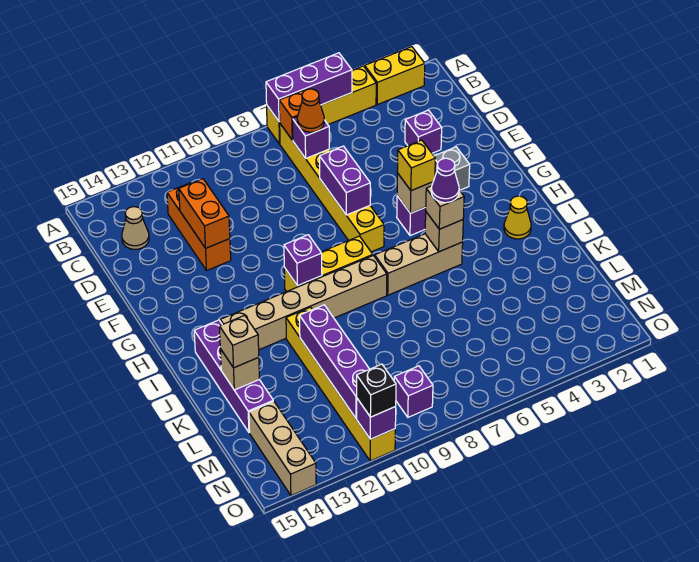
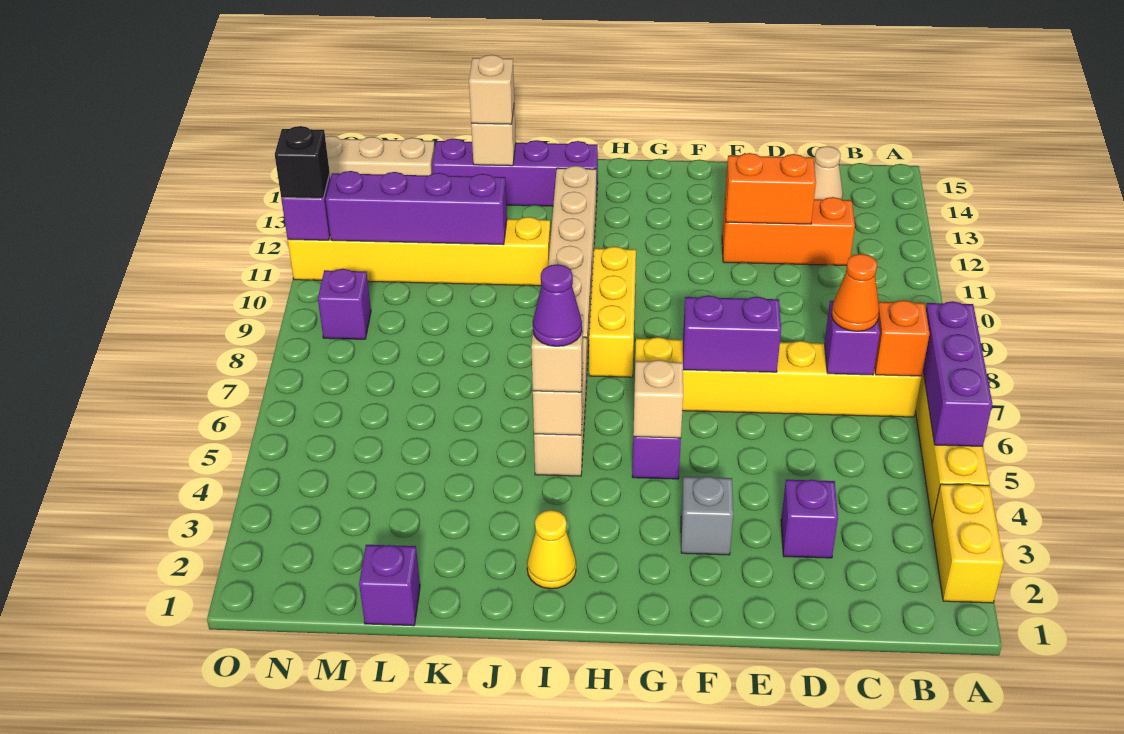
yellow 1x1 brick [397,140,435,191] -> none
purple 1x1 brick [284,235,322,286] -> purple 1x1 brick moved to [359,545,420,626]

